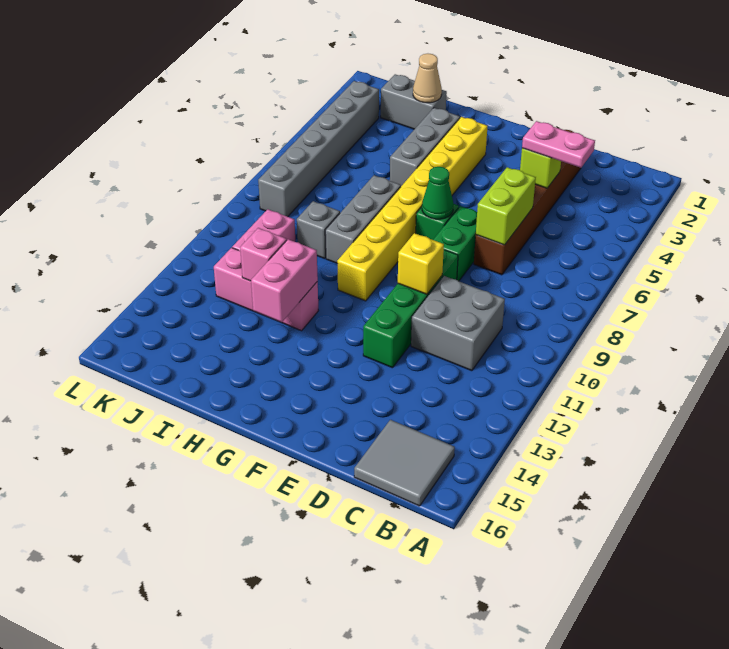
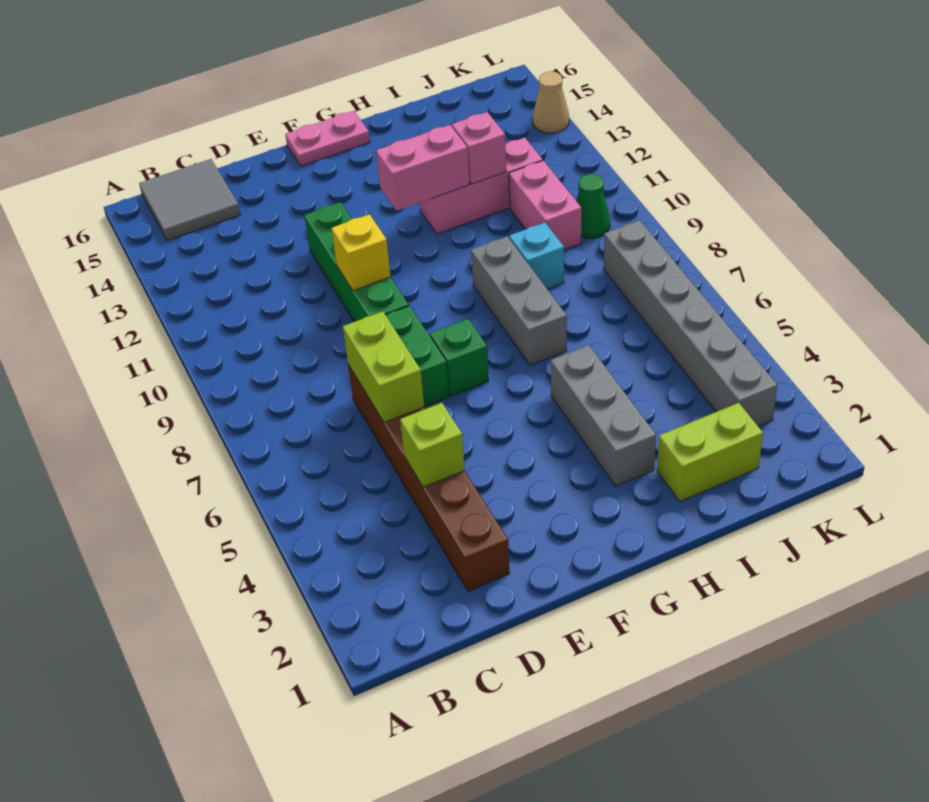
pink 1x2 plate [522,121,595,168] -> pink 1x2 plate moved to [285,111,370,166]
grey 2x2 brick [411,276,505,371] -> none
green 1x1 cone [422,167,453,219] -> green 1x1 cone moved to [576,174,610,238]
yellow 1x8 brick [337,117,488,301] -> none
pink 1x2 brick [251,239,318,322] -> pink 1x2 brick turned to [376,125,469,211]
grey 1x2 brick [381,74,447,129] -> lime 1x2 brick [657,403,763,501]
tan 1x1 cone [413,54,442,103] -> tan 1x1 cone moved to [533,71,569,133]
grey 1x1 brick [297,201,340,259] -> cyan 1x1 brick [509,223,564,289]

